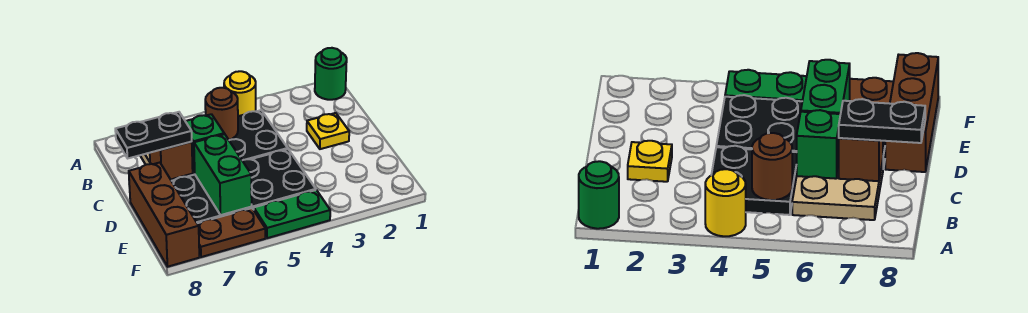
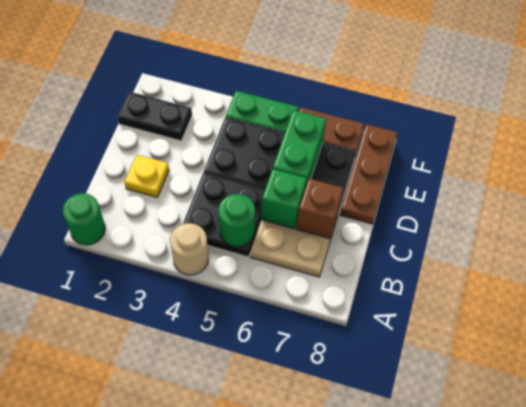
yellow 1x1 round brick [224,71,256,116] -> tan 1x1 round brick [170,223,208,275]
brown 1x1 round brick [205,88,238,140] -> green 1x1 round brick [218,194,255,247]
black 1x2 plate [115,112,192,158] -> black 1x2 plate moved to [118,92,192,141]
brown 1x3 brick [129,163,199,267] -> brown 1x3 plate [340,124,398,224]

